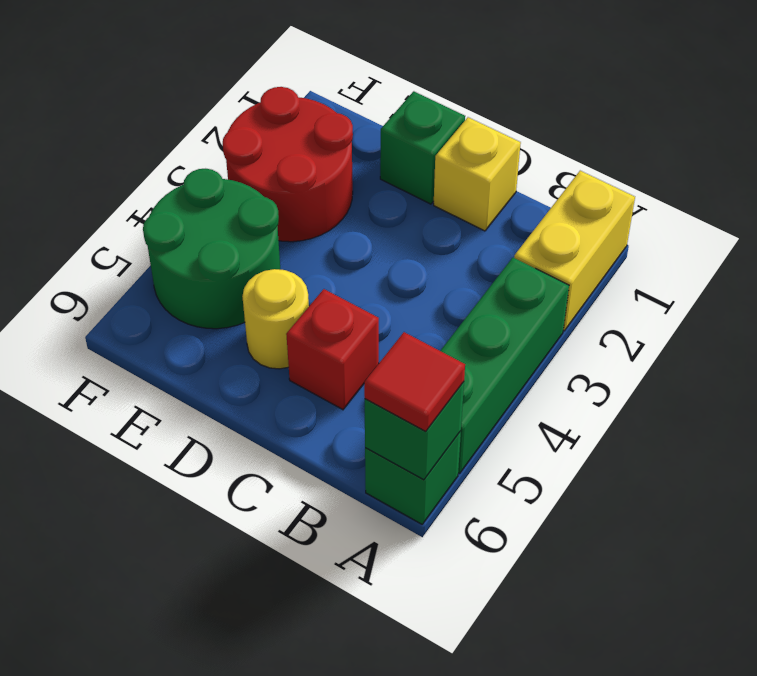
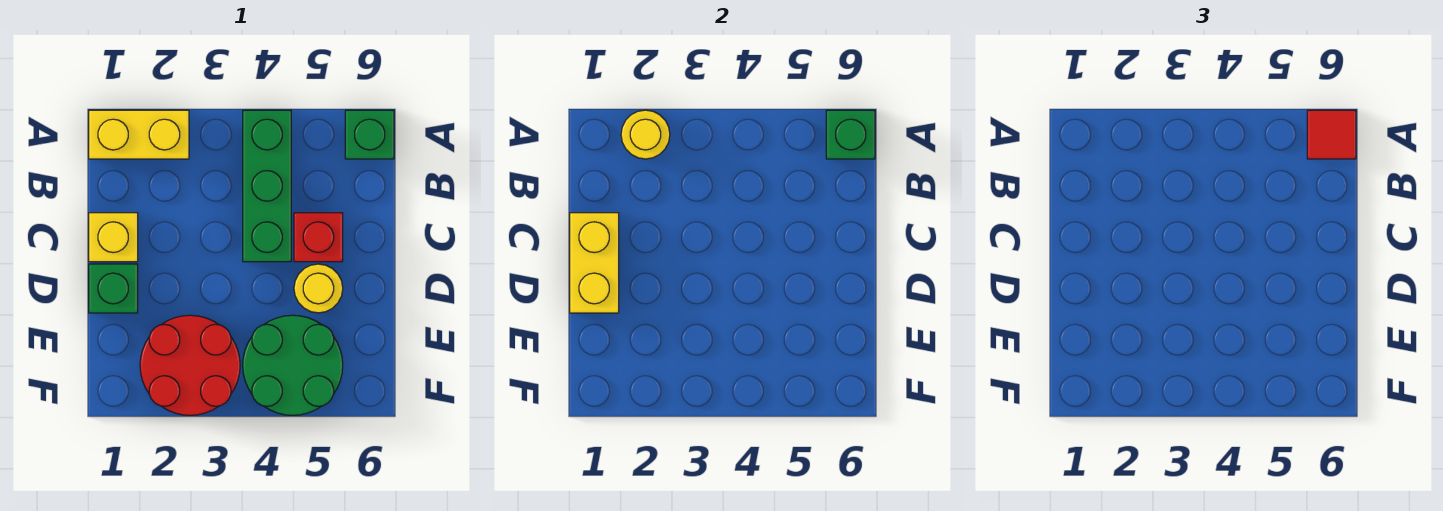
none -> yellow 1x1 round brick [621,110,670,159]
green 1x3 brick [441,258,569,473] -> green 1x3 brick turned to [243,110,291,262]
none -> yellow 1x2 brick [570,213,619,313]

